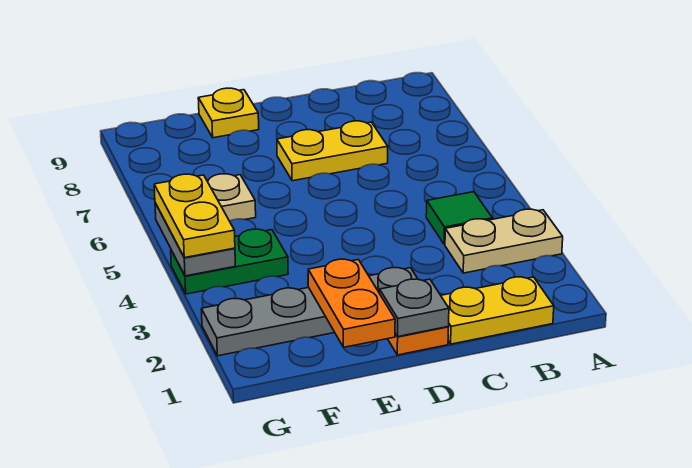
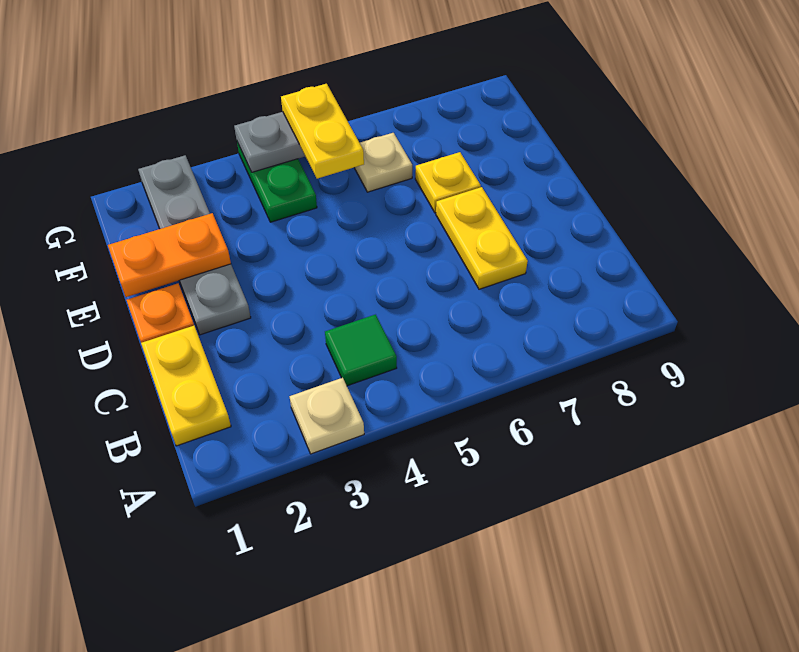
tan 1x2 plate [445,209,563,273] -> tan 1x1 plate [289,378,364,454]
grey 1x1 plate [380,279,449,337] -> none
yellow 1x1 plate [198,88,259,138] -> yellow 1x1 plate moved to [415,152,481,213]
yellow 1x2 plate [154,174,235,258] -> yellow 1x2 plate turned to [281,84,364,179]

